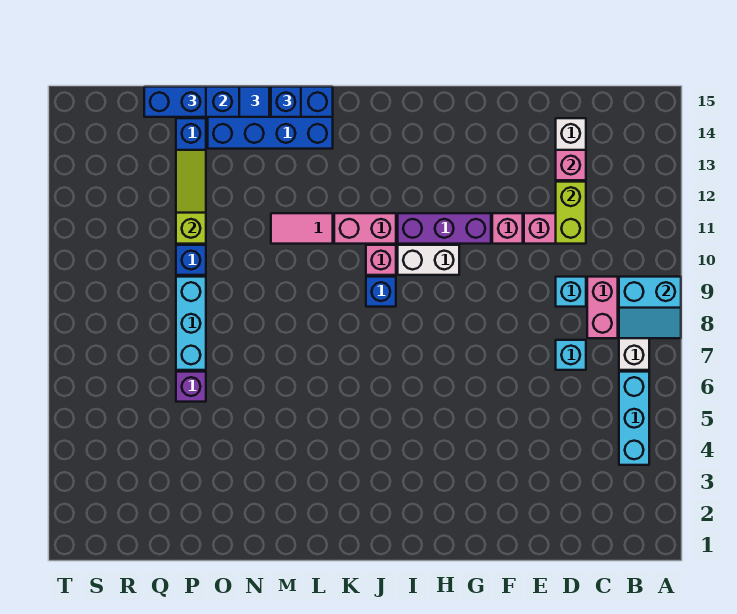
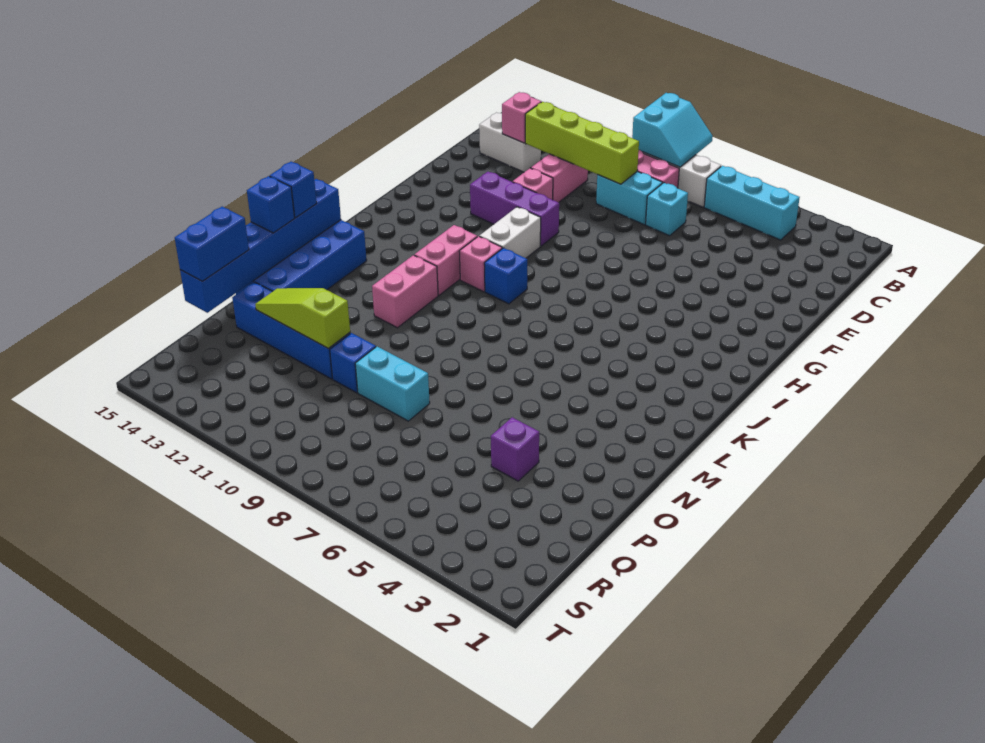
cyan 1x1 brick [556,277,586,307] -> cyan 1x2 brick [596,172,662,225]
lime 1x2 brick [556,182,586,244] -> lime 1x4 brick [525,102,639,184]
purple 1x3 brick [398,213,491,244] -> purple 1x3 brick turned to [470,172,559,246]
pink 1x2 tile [271,213,333,244] -> pink 1x2 brick [372,255,438,328]
blue 1x1 tile [239,87,269,117] -> blue 1x1 brick [247,176,295,233]
purple 1x1 brick [176,372,206,402] -> purple 1x1 brick moved to [491,417,539,481]
cyan 1x3 brick [176,277,206,370] -> cyan 1x2 brick [355,347,430,421]

